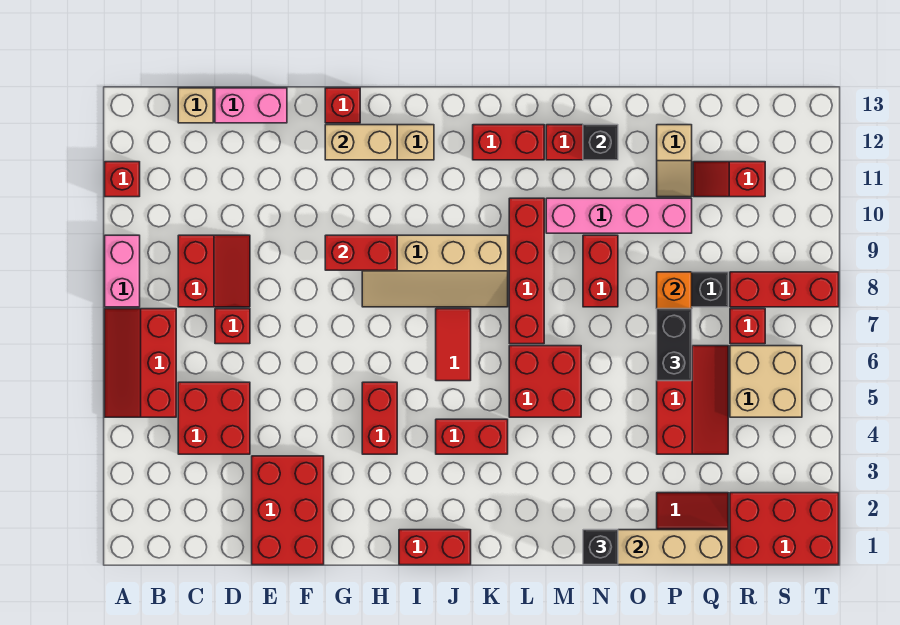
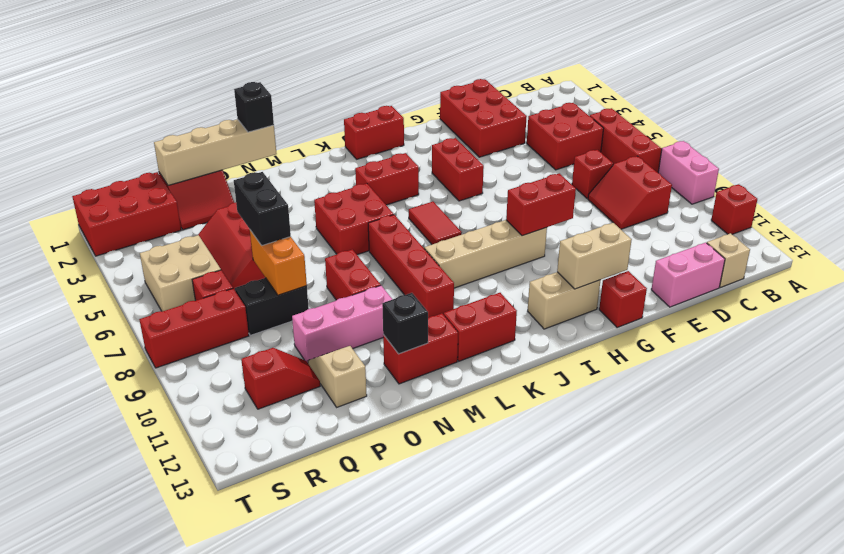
pink 1x4 brick [546,198,692,233] -> pink 1x3 brick [292,286,392,363]

